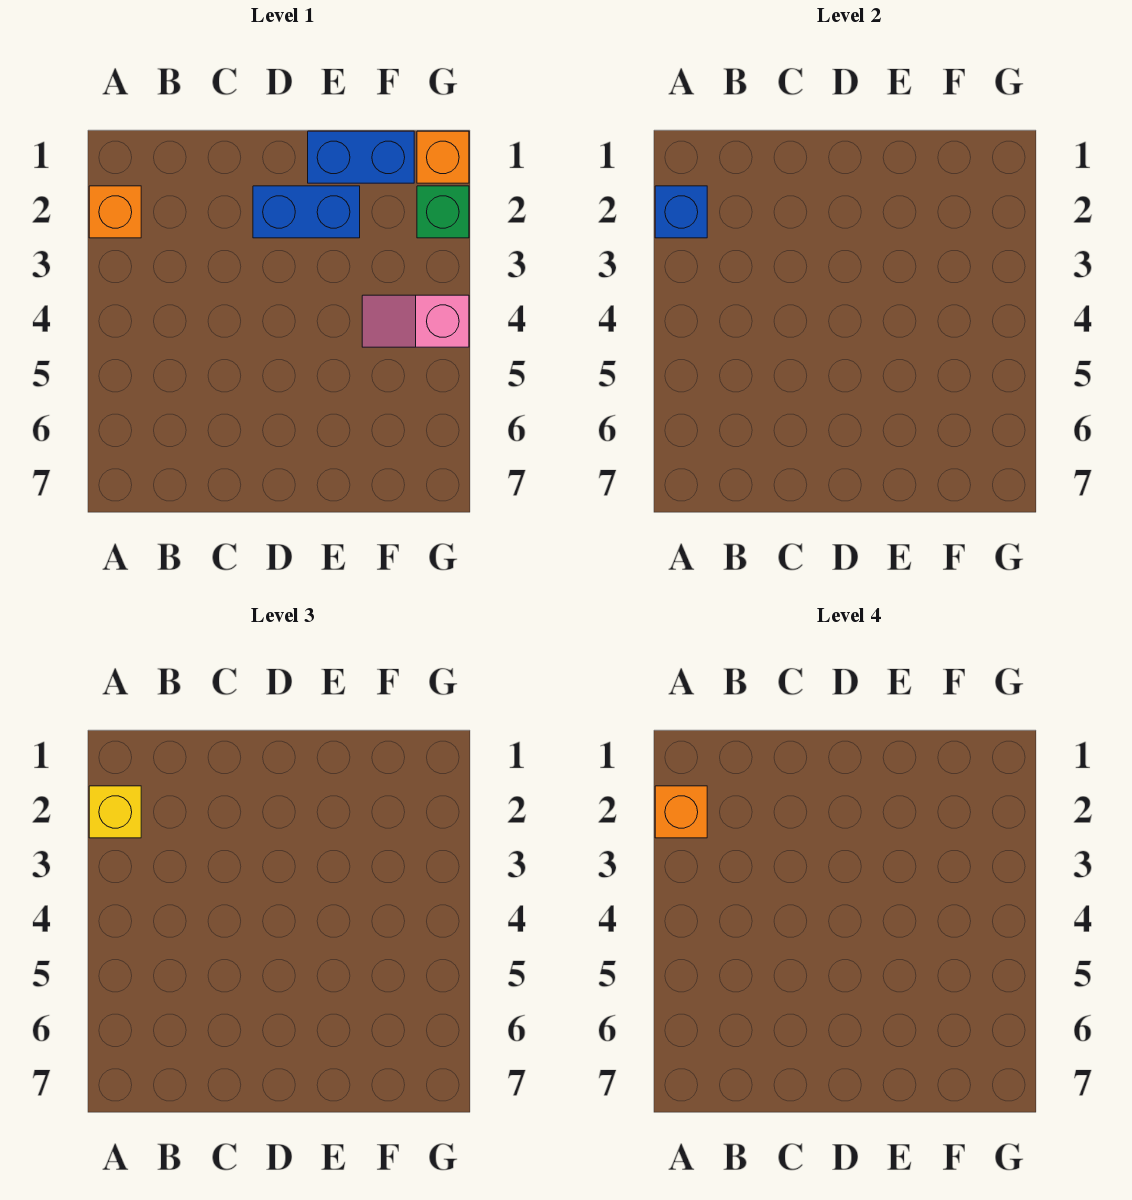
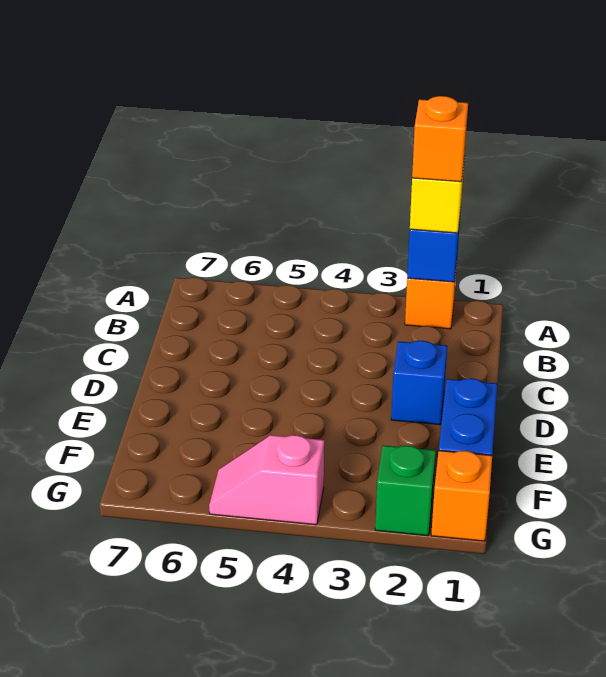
blue 1x2 brick [253,186,360,238] -> blue 1x1 brick [391,341,447,425]
pink 1x2 slope [362,295,469,347] -> pink 1x2 slope turned to [209,435,324,525]

